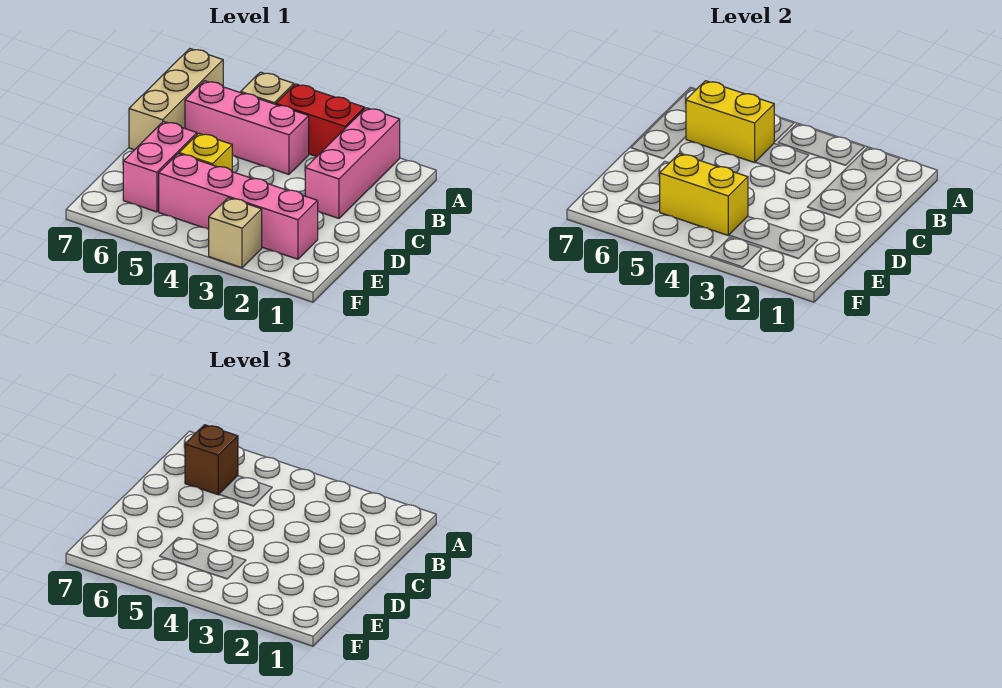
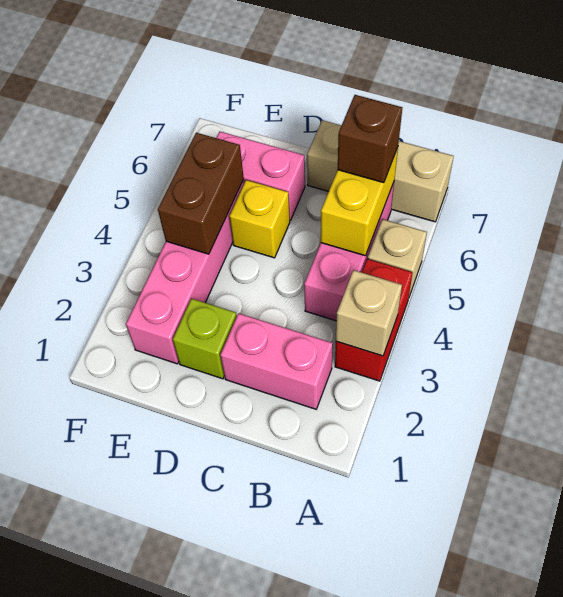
pink 1x3 brick [305,108,400,218] -> pink 1x2 brick [220,313,333,409]
none -> lime 1x1 brick [173,299,237,379]
yellow 1x2 brick [659,154,748,235] -> brown 1x2 brick [158,133,244,254]
tan 1x1 brick [209,198,262,268] -> tan 1x1 brick moved to [336,270,402,356]

